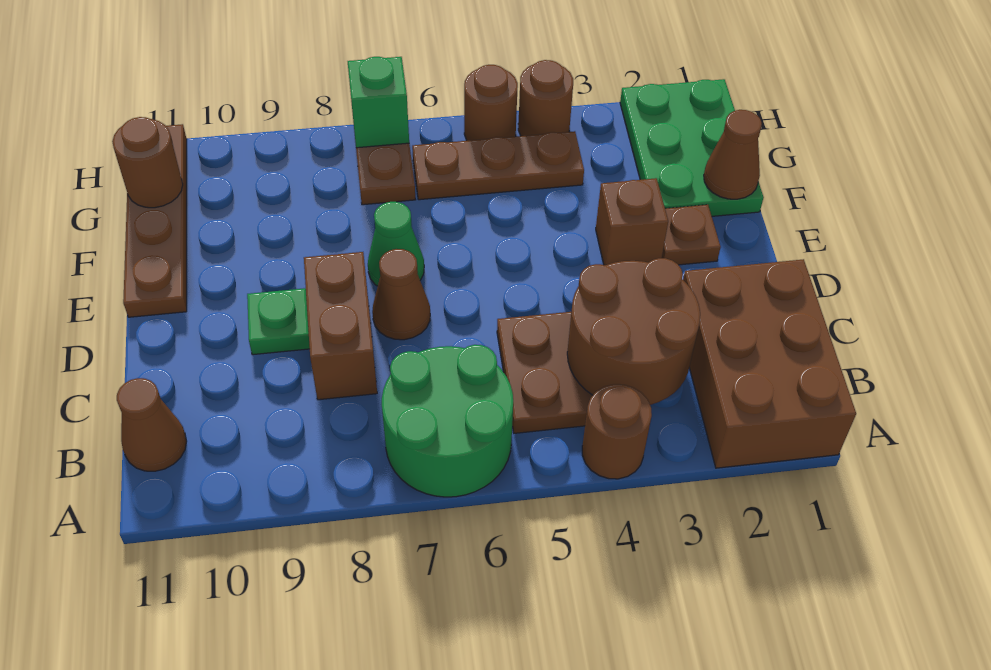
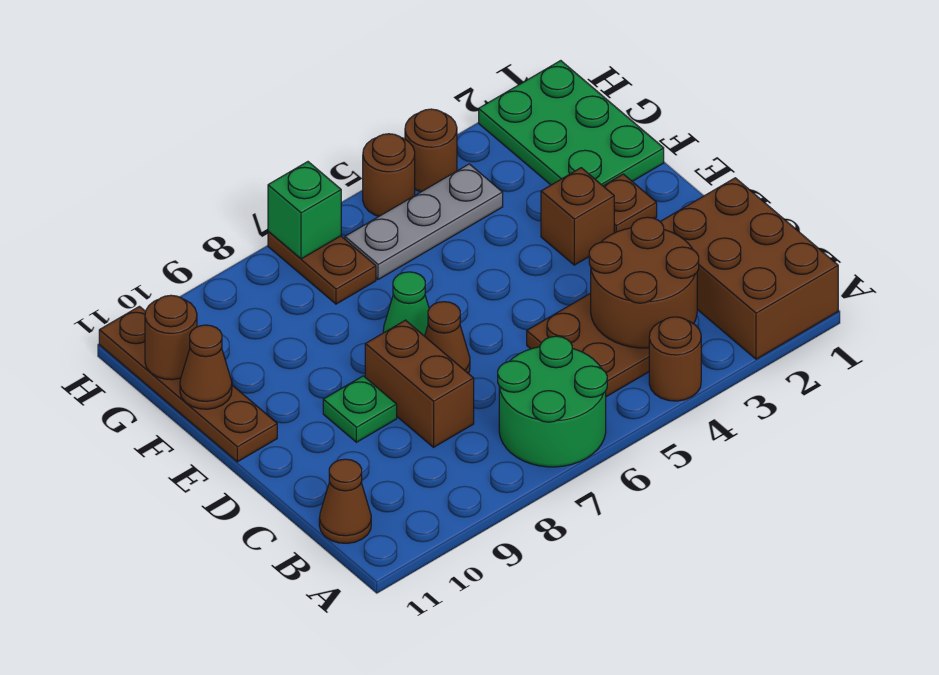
brown 1x1 cone [704,110,762,199] -> brown 1x1 cone moved to [180,325,232,409]
brown 1x3 plate [412,131,584,200] -> grey 1x3 plate [345,164,503,280]

